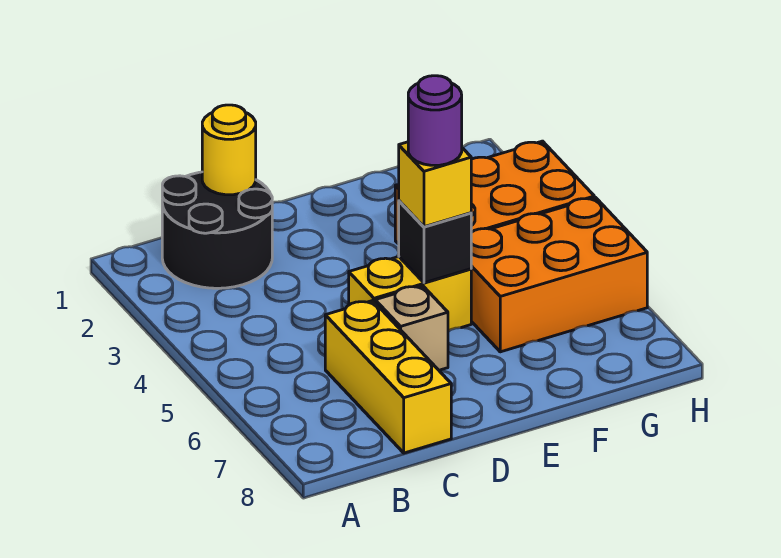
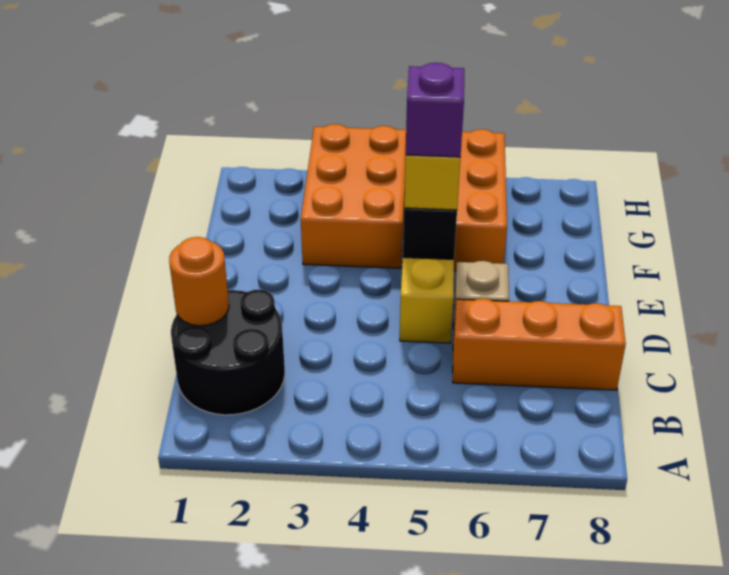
yellow 1x1 round brick [202,105,256,195] -> orange 1x1 round brick [169,237,229,326]
yellow 1x3 brick [325,301,451,453] -> orange 1x3 brick [453,299,626,390]
purple 1x1 round brick [408,76,462,165] -> purple 1x1 brick [406,63,464,157]

